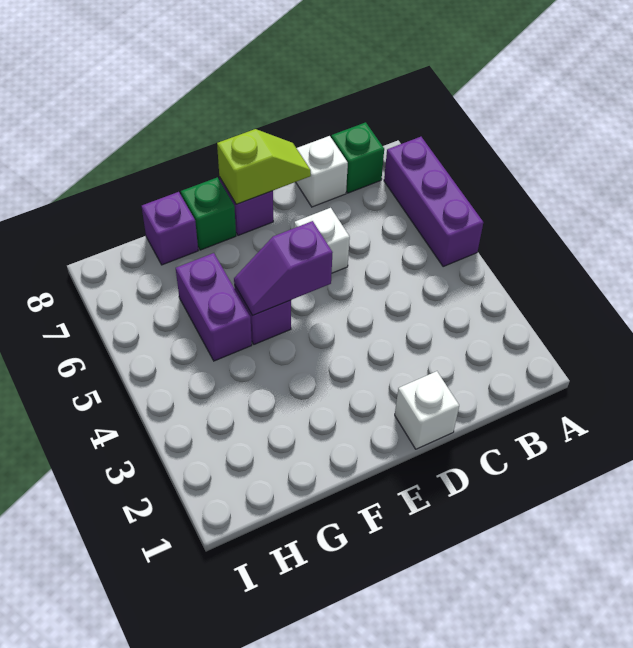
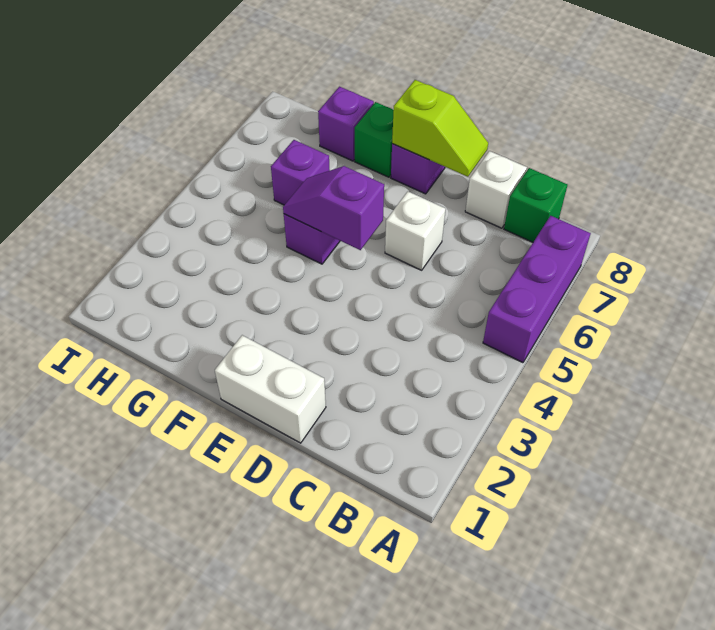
white 1x1 brick [395,371,459,449] -> white 1x2 brick [215,335,326,443]
purple 1x2 brick [176,253,252,361] -> purple 1x1 brick [271,140,330,205]

